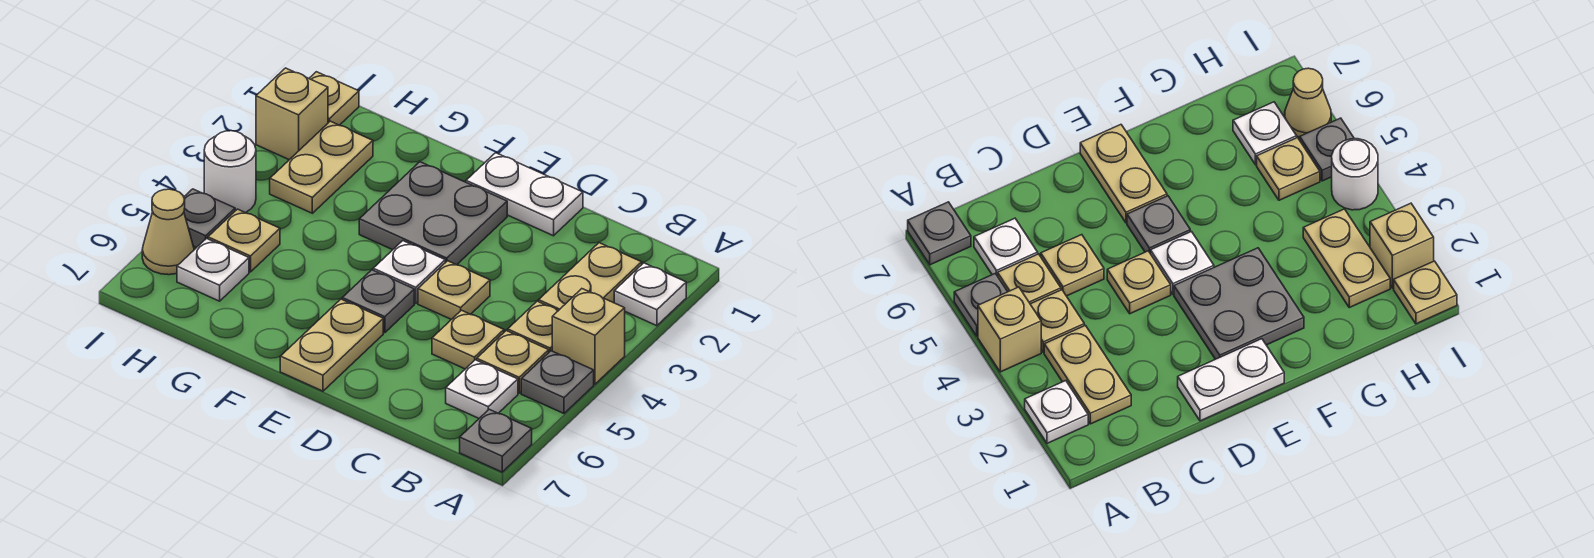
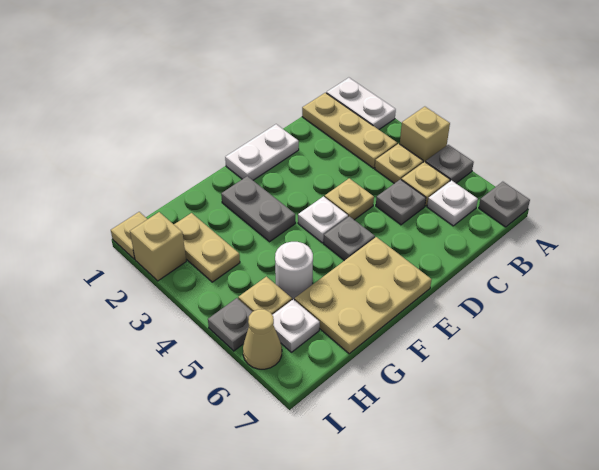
white 1x1 plate [614,263,686,326] -> white 1x2 plate [326,78,396,129]
tan 1x2 plate [539,243,642,311] -> tan 1x3 plate [302,93,397,168]
tan 1x1 plate [432,310,504,369] -> grey 1x1 plate [376,179,426,225]
grey 2x2 plate [359,162,507,265] -> grey 1x2 plate [221,176,296,242]
tan 1x2 plate [280,299,383,391] -> tan 2x3 plate [295,237,432,354]
white 1x1 round brick [204,131,256,213] -> white 1x1 round brick moved to [275,242,313,300]

